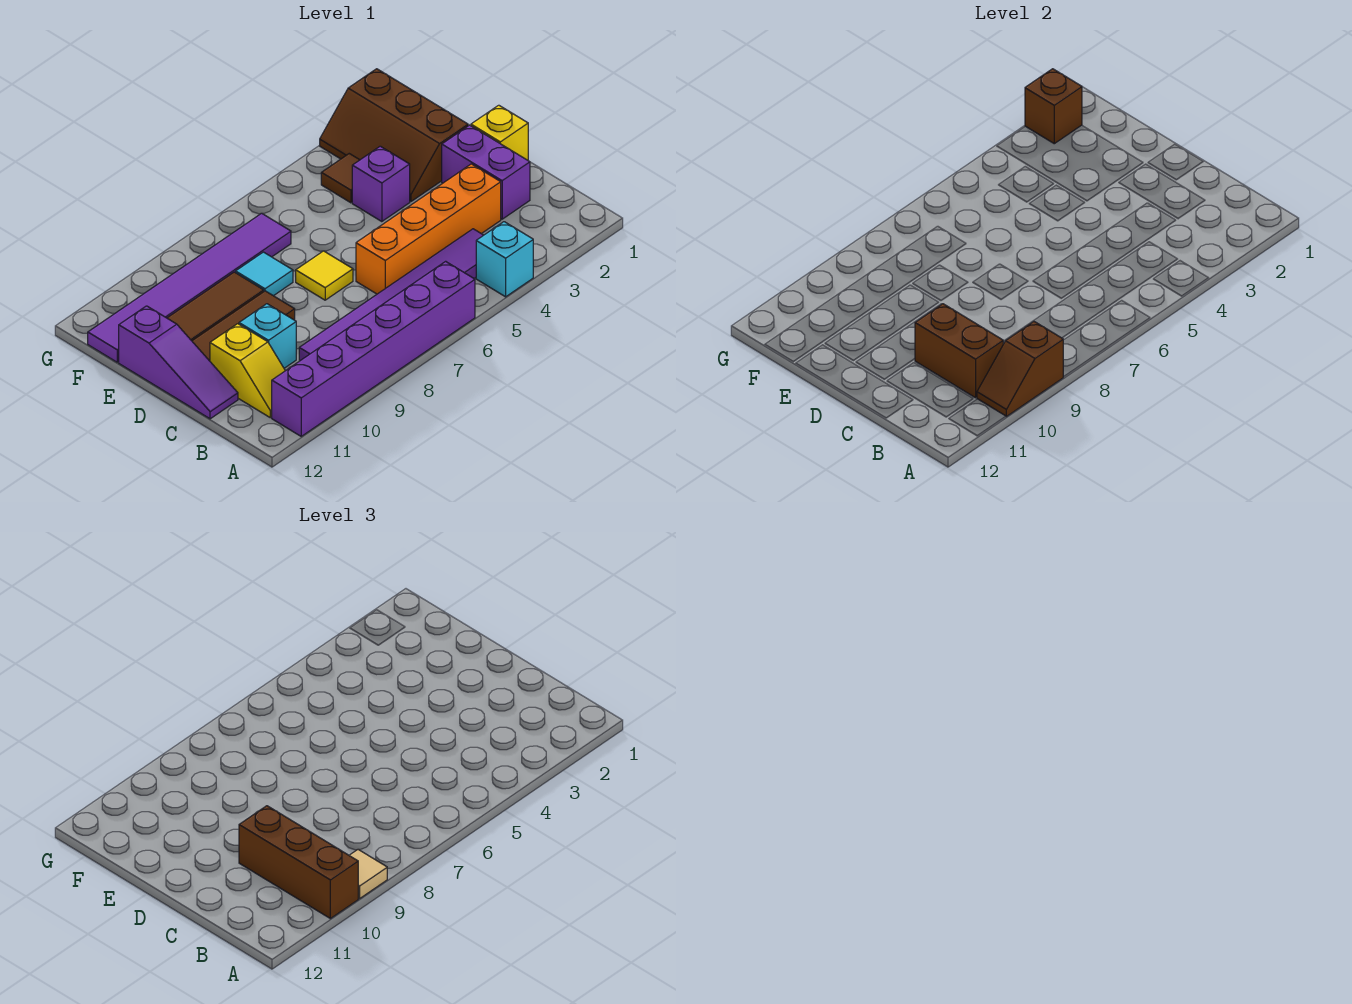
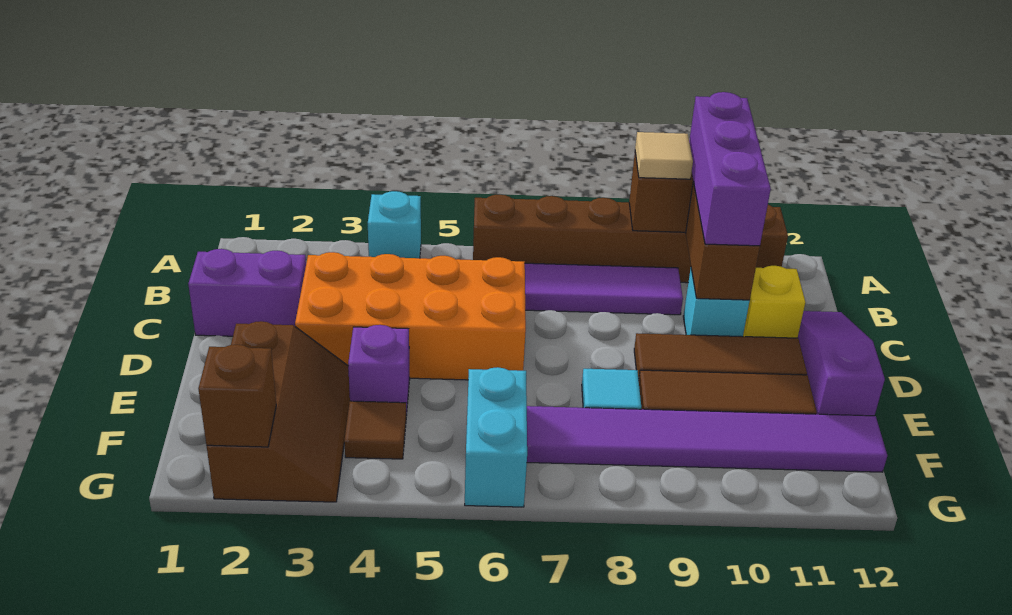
purple 1x6 brick [272,261,475,436] -> brown 1x6 brick [473,195,788,283]
brown 1x3 brick [239,806,358,919] -> purple 1x3 brick [689,92,771,246]
purple 1x2 brick [442,125,530,219] -> purple 1x2 brick turned to [188,249,306,336]
orange 1x4 brick [356,164,501,294] -> orange 2x4 brick [295,252,526,380]
yellow 1x1 brick [471,105,528,160] -> none
yellow 1x1 tile [296,251,353,300] -> none
none -> cyan 1x2 brick [465,367,527,507]

